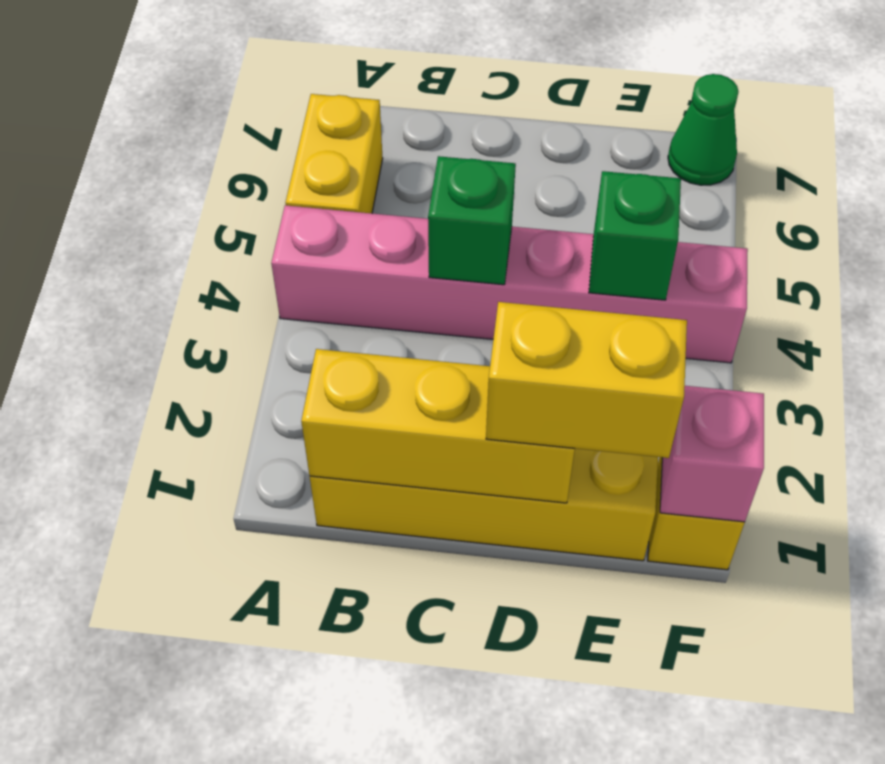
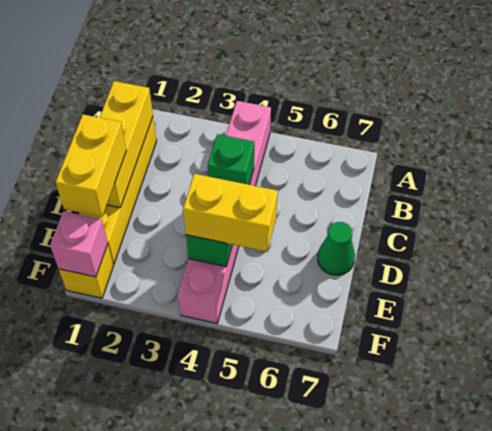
yellow 1x2 brick [285,94,383,213] -> yellow 1x2 brick moved to [183,174,278,252]
green 1x1 cone [668,74,738,185] -> green 1x1 cone moved to [318,222,355,275]

